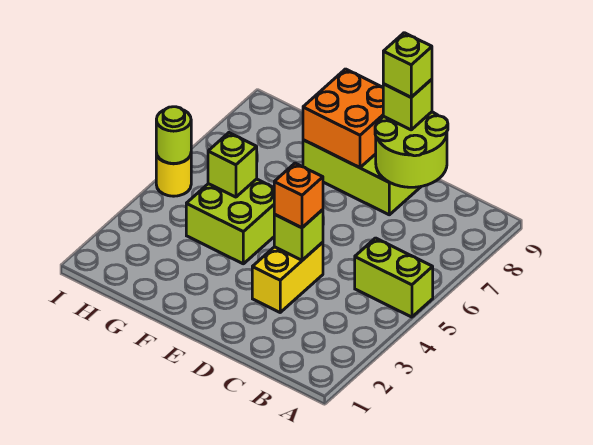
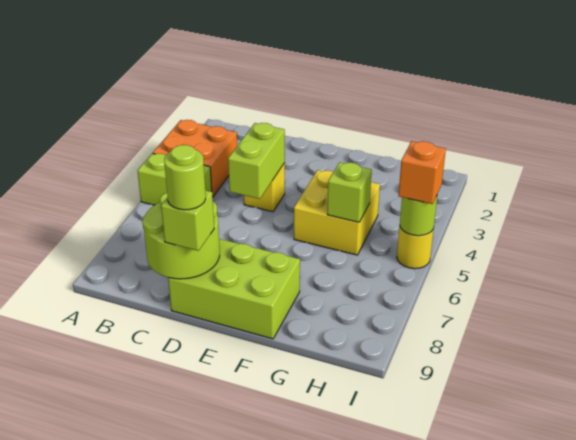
yellow 1x2 brick [252,242,323,312] -> yellow 1x1 brick [244,163,285,212]
lime 1x1 brick [274,210,323,260] -> lime 1x2 brick [228,123,285,199]
orange 1x1 brick [274,163,323,228] -> orange 1x1 brick moved to [398,141,446,204]
lime 1x1 brick [383,33,432,97] -> lime 1x1 round brick [164,145,206,210]
orange 2x2 brick [303,69,383,168] -> orange 2x2 brick moved to [153,120,237,197]
lime 2x2 brick [186,179,274,264] -> yellow 2x2 brick [294,170,380,255]

